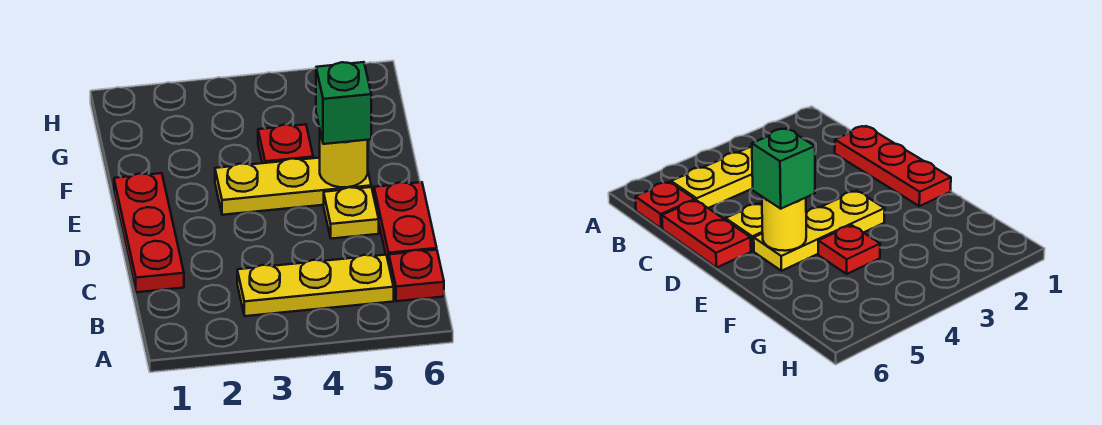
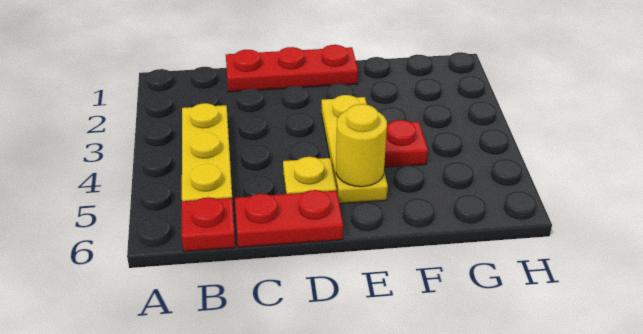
green 1x1 brick [316,62,371,144] -> none

